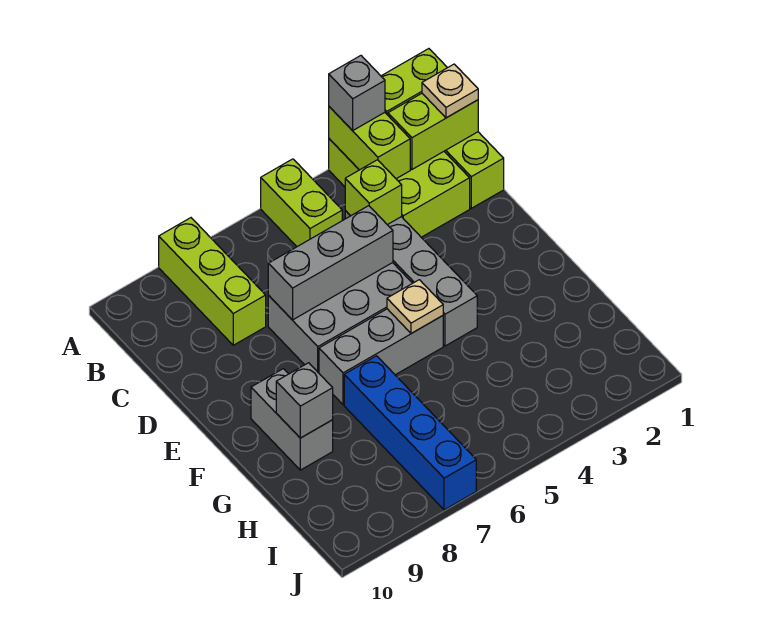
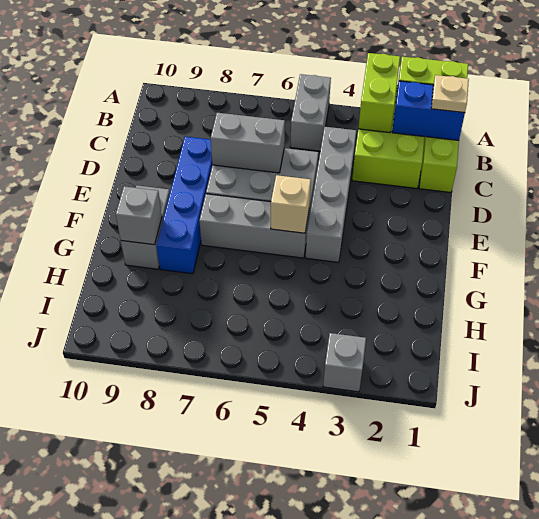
grey 1x1 brick [329,56,385,131] -> grey 1x1 brick moved to [323,333,366,392]
lime 1x2 brick [261,159,342,247] -> grey 1x2 brick [290,74,331,151]
lime 1x3 brick [159,218,266,345] -> none
lime 1x2 brick [388,93,478,169] -> blue 1x2 brick [392,81,465,140]
lime 1x1 brick [345,160,402,225] -> none
grey 1x3 brick [268,206,393,320] -> grey 1x2 brick [211,113,285,173]
tan 1x1 plate [387,280,443,333] -> tan 1x1 brick [271,175,311,233]
blue 1x4 brick [344,356,476,510] -> blue 1x4 brick moved to [157,137,212,274]

